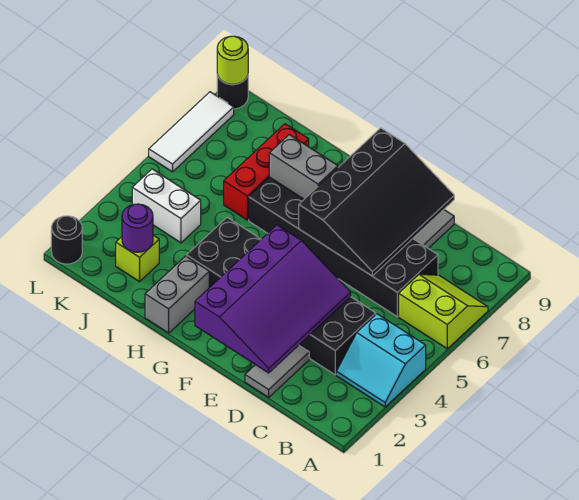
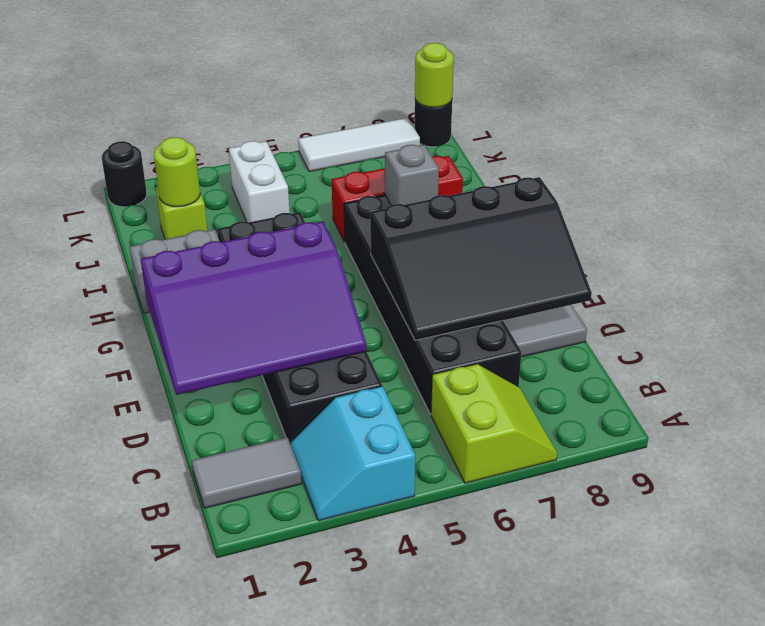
grey 1x2 tile [245,345,309,397] -> grey 1x2 tile moved to [192,437,301,508]
grey 1x2 brick [269,135,338,199] -> grey 1x1 brick [385,145,439,205]
purple 1x1 round brick [122,204,153,252] -> lime 1x1 round brick [154,137,200,207]

